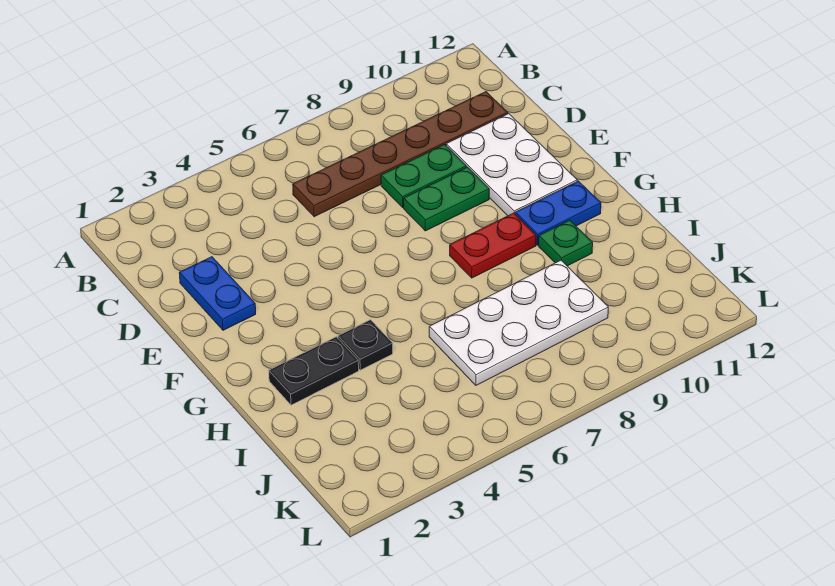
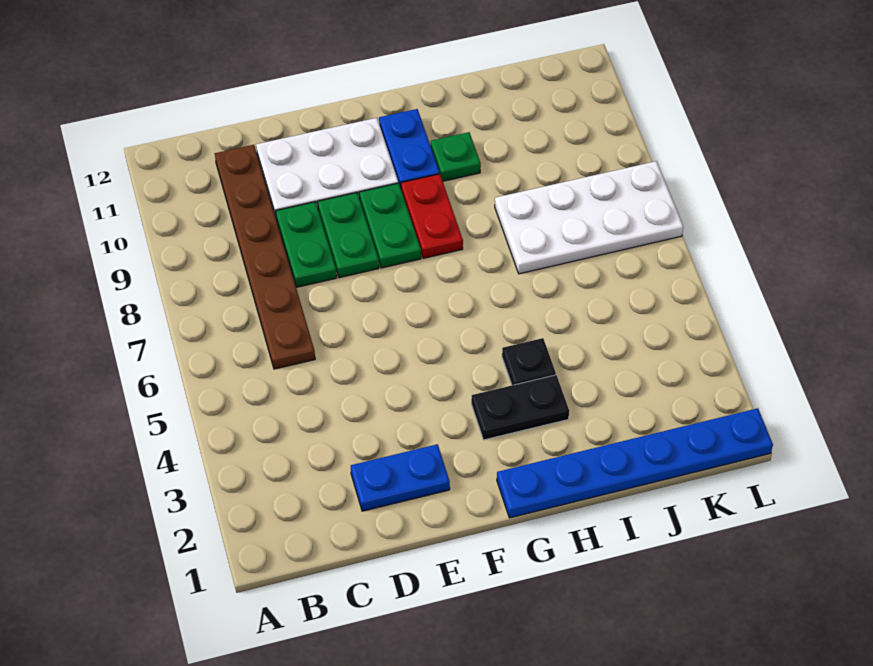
none -> green 1x2 plate [359,183,421,268]
none -> blue 1x6 plate [497,408,773,518]
black 1x2 plate [269,337,359,405] -> black 1x2 plate turned to [471,375,569,440]
white 2x4 plate [429,260,608,385] -> white 2x4 plate turned to [495,161,683,274]

